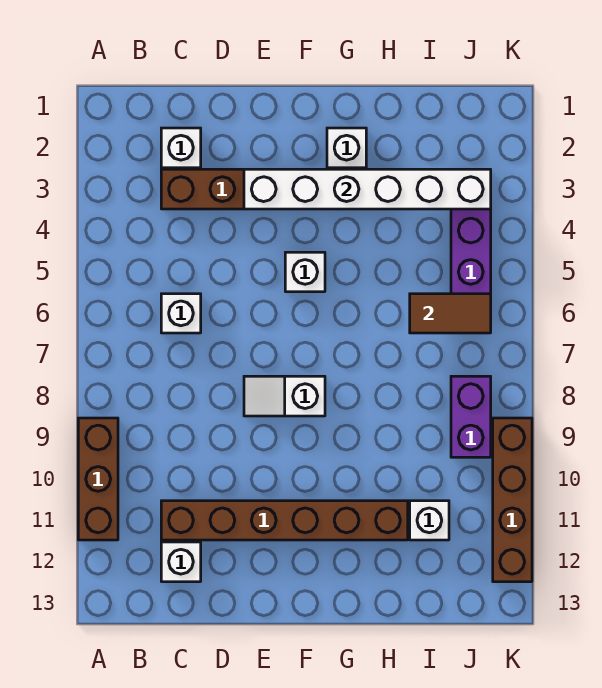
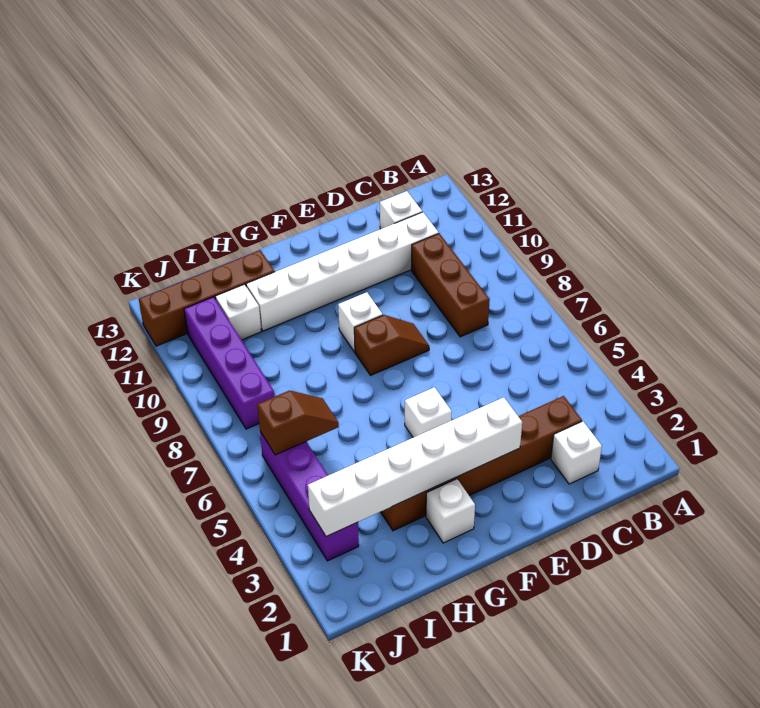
brown 1x3 brick [78,418,118,540] -> brown 1x3 brick moved to [411,234,490,337]
white 1x1 brick [161,294,201,333] -> white 1x1 brick moved to [338,292,383,352]
brown 1x6 brick [161,501,408,540] -> white 1x6 brick [246,212,439,331]
white 1x2 slope [244,376,325,416] -> brown 1x2 slope [354,315,429,376]
brown 1x2 tile [410,294,491,333] -> brown 1x2 slope [257,391,339,455]
purple 1x2 brick [451,376,491,457] -> purple 1x4 brick [184,297,275,429]
brown 1x4 brick [493,418,532,582] -> brown 1x4 brick turned to [139,250,275,346]

